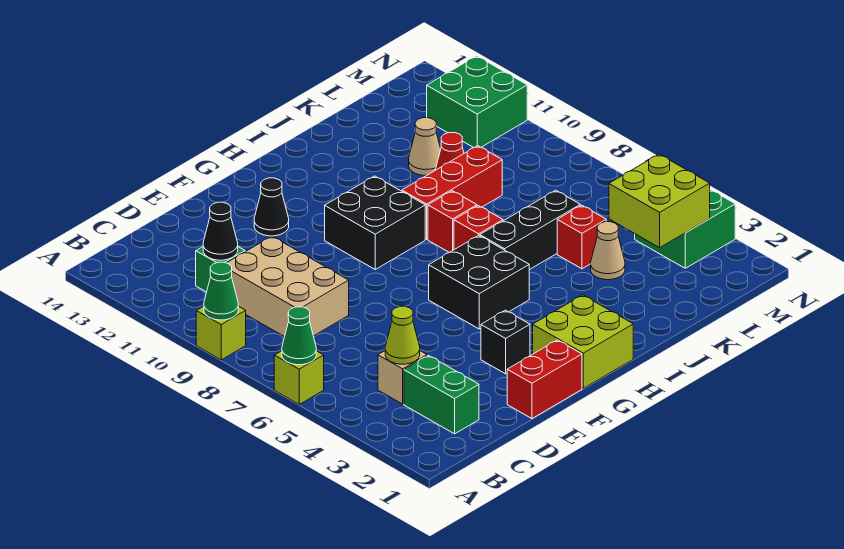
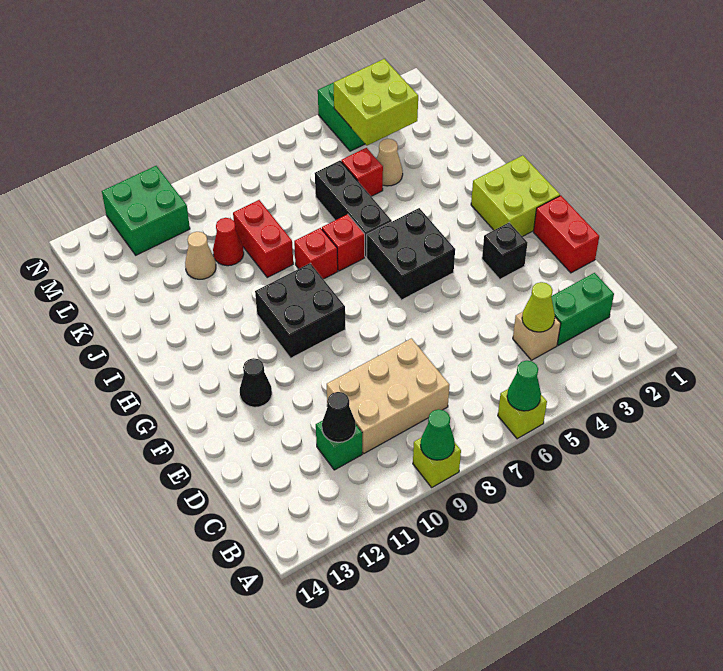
red 1x3 brick [402,146,502,239] -> red 1x2 brick [233,200,293,277]

